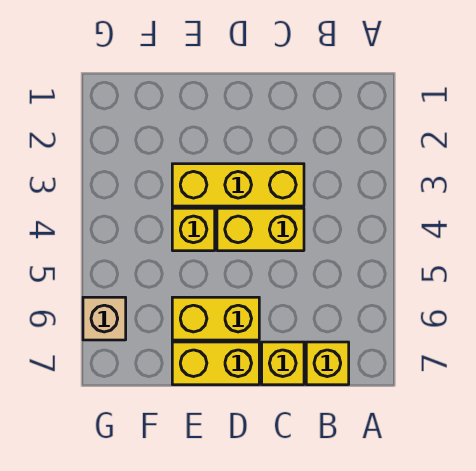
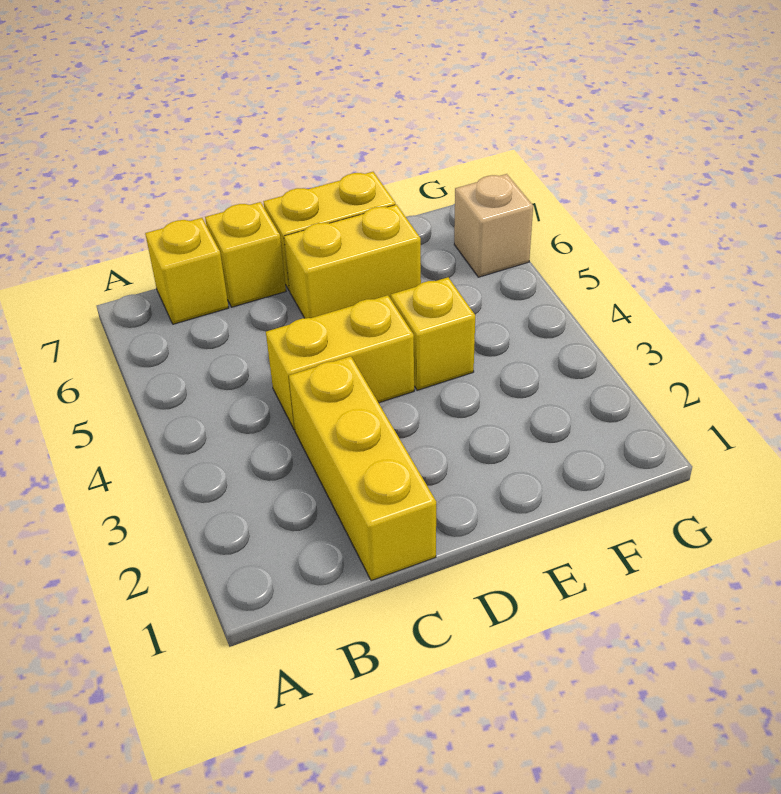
yellow 1x3 brick [172,164,304,206] -> yellow 1x3 brick turned to [289,356,436,581]

